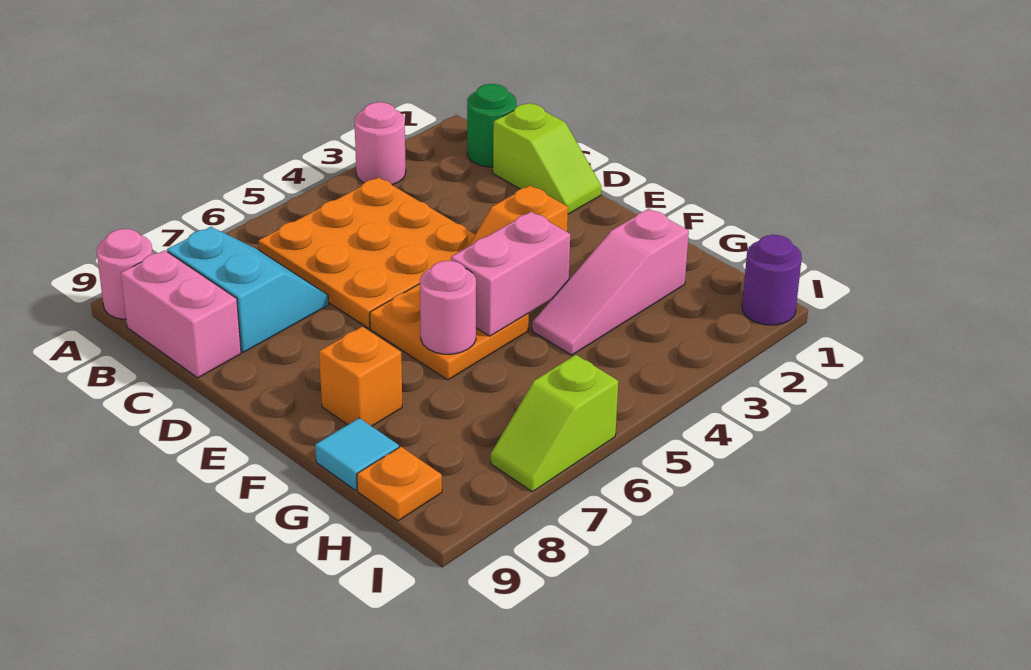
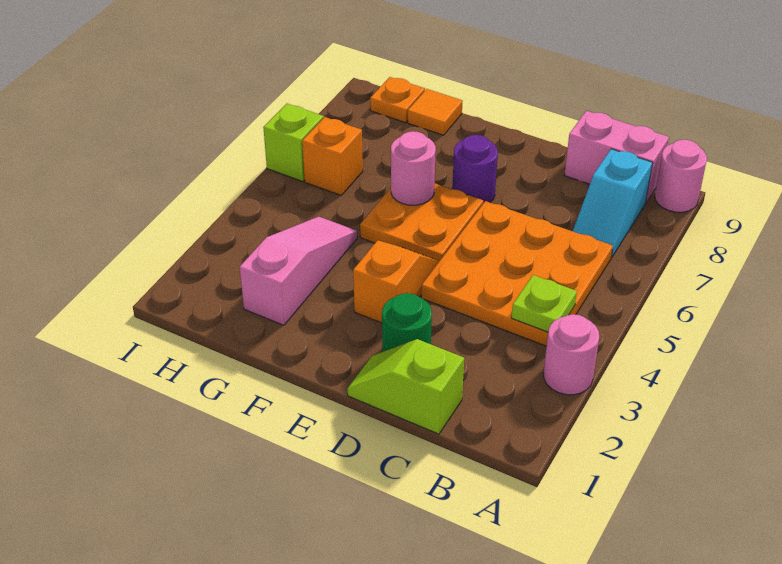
green 1x1 round brick [467,84,516,167] -> green 1x1 round brick moved to [382,293,432,352]
none -> lime 1x1 plate [512,275,577,332]
cyan 2x2 slope [167,227,329,352] -> cyan 1x2 slope [573,149,653,258]
pink 1x2 brick [451,212,570,336] -> none
orange 1x1 brick [319,327,402,426] -> orange 1x1 brick moved to [302,117,363,195]
cyan 1x1 tile [315,418,399,490] -> orange 1x1 tile [408,89,463,135]
purple 1x1 round brick [742,235,802,325] -> purple 1x1 round brick moved to [452,135,498,203]

